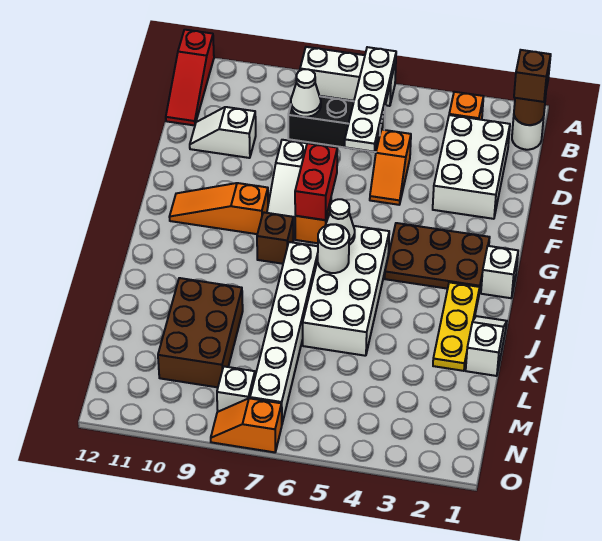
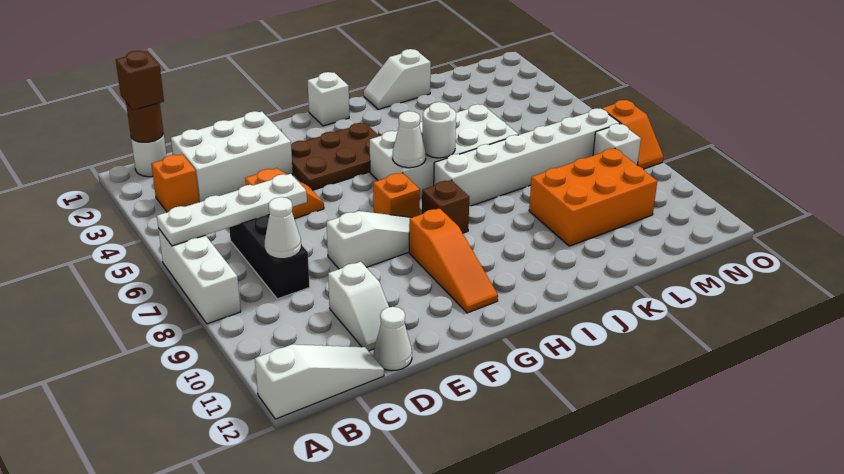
red 1x3 slope [166,30,214,126] -> white 1x3 slope [255,344,384,419]
none -> white 1x1 cone [374,307,412,371]
red 1x2 brick [295,143,337,220] -> none
brown 2x3 plate [385,223,490,293] -> brown 2x3 plate turned to [291,123,379,190]
yellow 1x3 plate [433,282,480,371] -> none
brown 2x3 brick [158,278,243,387] -> orange 2x3 brick [529,148,657,246]

